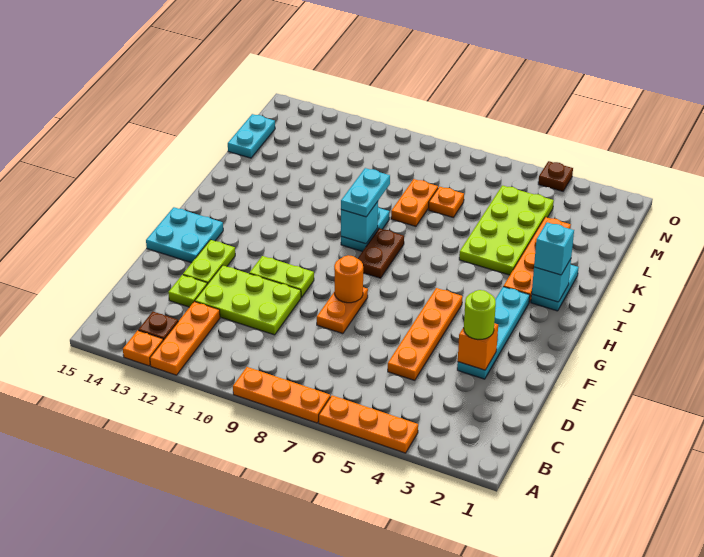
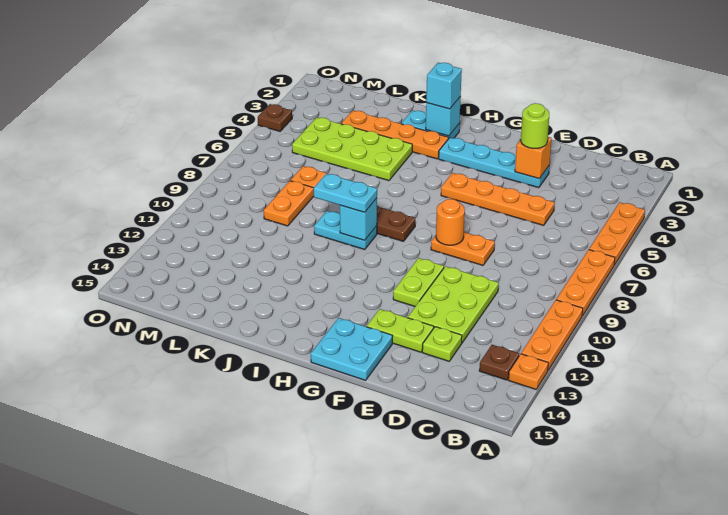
orange 1x3 plate [150,301,220,375] -> orange 1x3 plate turned to [521,300,583,370]
orange 1x2 plate [391,179,438,226] -> orange 1x2 plate turned to [264,181,314,226]
cyan 1x2 plate [228,114,275,158] -> none

